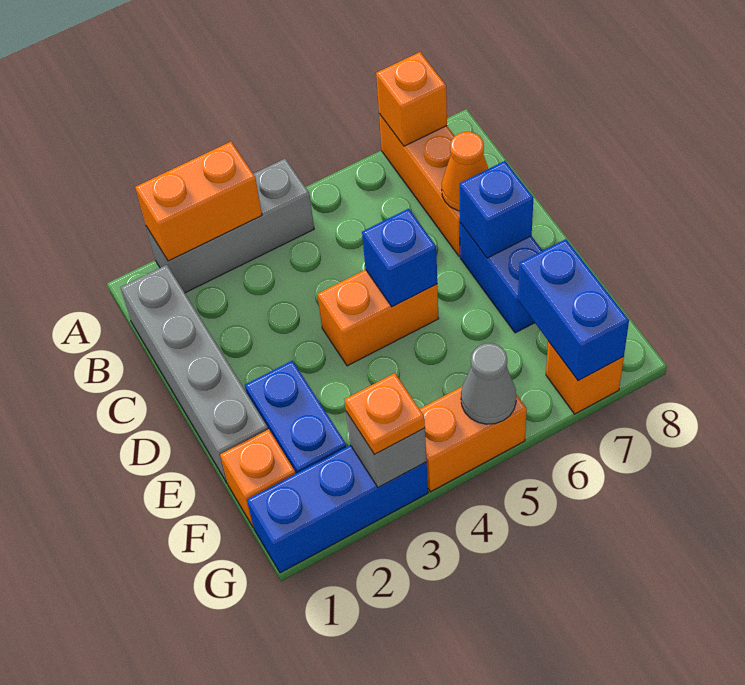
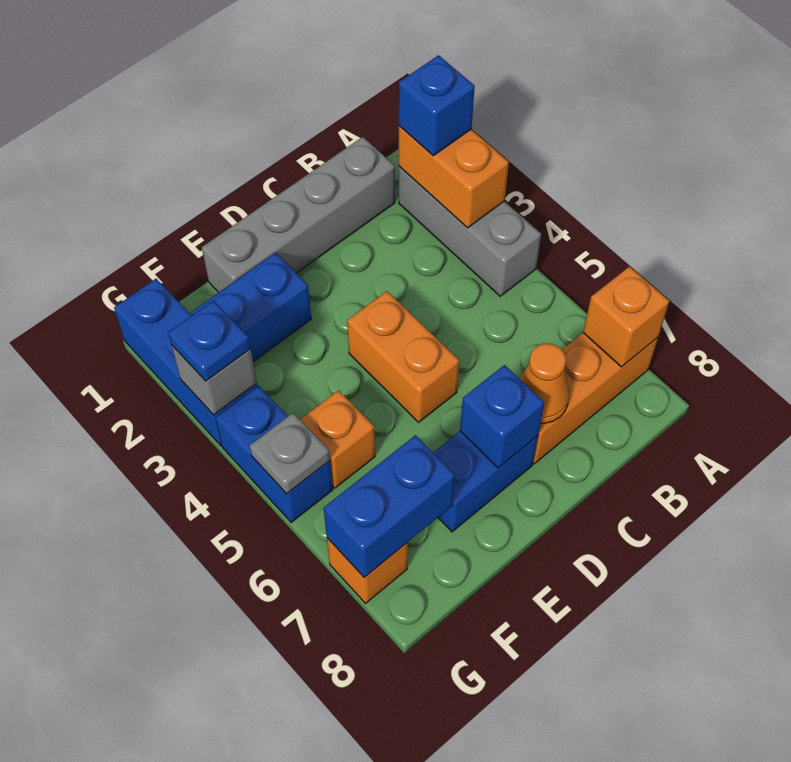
blue 1x1 brick [362,209,437,307] -> blue 1x1 brick moved to [399,55,475,156]
orange 1x1 brick [220,429,296,527] -> orange 1x1 brick moved to [300,390,375,488]
orange 1x1 plate [344,373,425,455] -> blue 1x1 plate [168,301,251,381]
orange 1x2 brick [420,386,527,492] -> blue 1x2 brick [216,386,333,522]
grey 1x1 cone [461,343,516,424] -> grey 1x1 plate [250,413,330,494]

